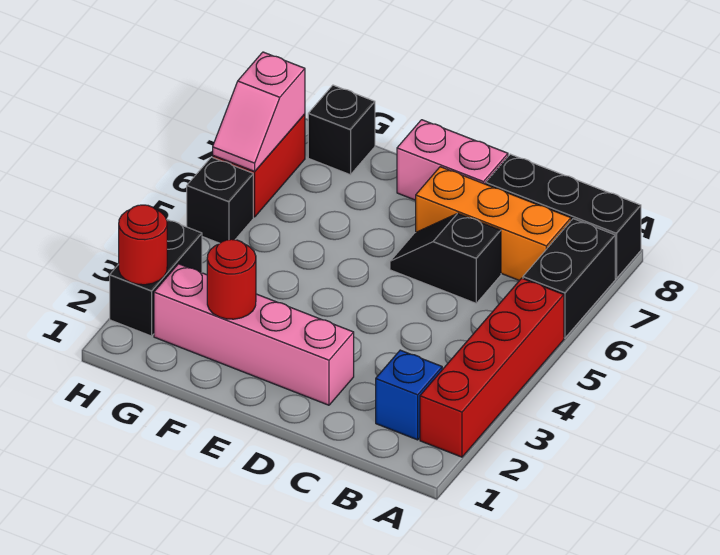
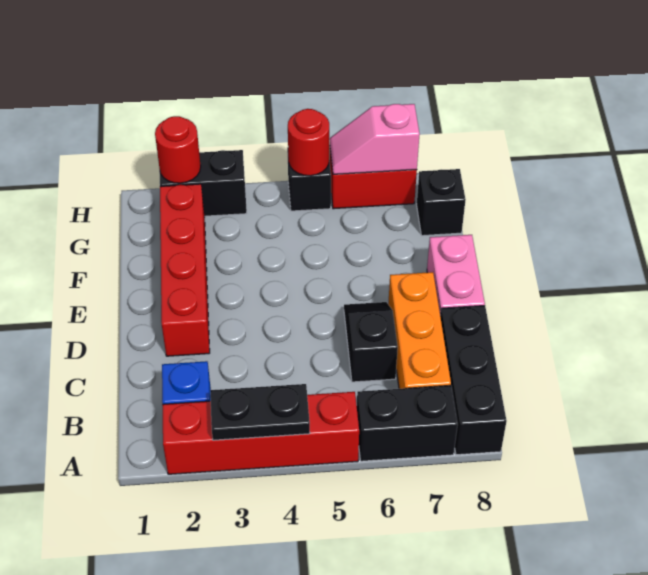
none -> black 1x2 plate [210,384,310,440]
pink 1x4 brick [154,264,354,405] -> red 1x4 brick [160,184,210,356]
red 1x1 round brick [207,239,256,319] -> red 1x1 round brick moved to [288,109,329,176]

